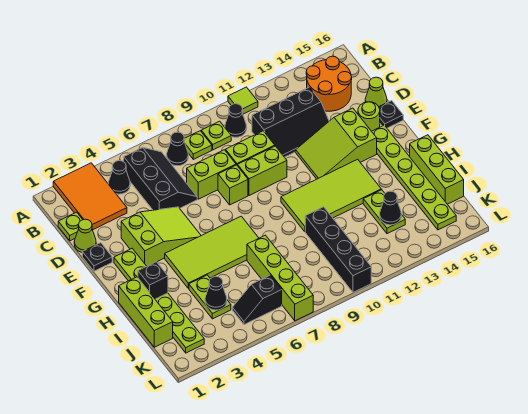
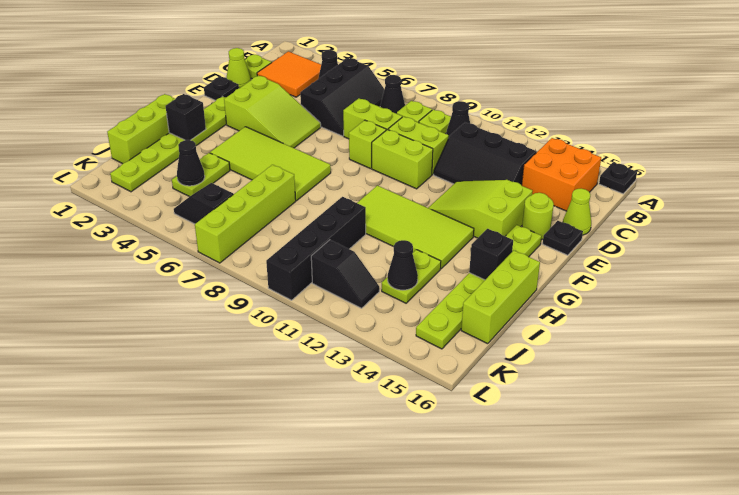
orange 2x3 tile [53,163,127,230] -> orange 2x2 tile [257,51,321,97]
lime 1x1 tile [228,87,258,114] -> none
none -> black 1x1 plate [599,162,637,194]
orange 2x2 round brick [306,56,352,111] -> orange 2x2 brick [522,138,601,211]
none -> black 1x1 brick [469,229,513,280]
none -> black 1x2 slope [311,240,379,308]

